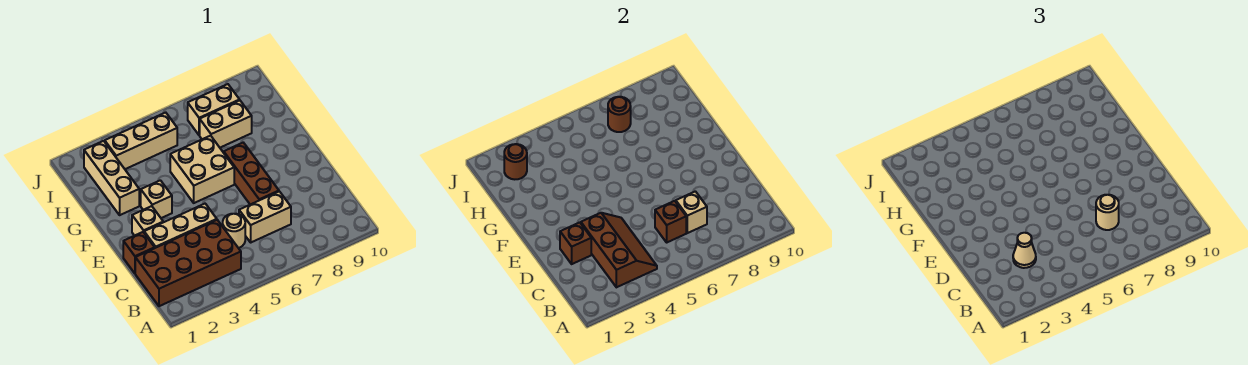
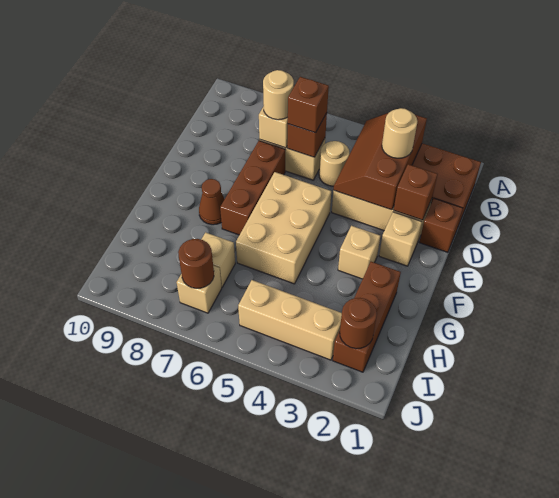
tan 1x1 cone [1013,233,1036,268] -> tan 1x1 round brick [382,108,418,158]
none -> brown 1x1 brick [288,77,329,133]
tan 2x2 brick [170,136,234,203] -> tan 2x3 brick [236,172,331,284]
none -> brown 1x1 cone [199,179,224,225]
tan 1x3 brick [84,141,139,215] -> brown 1x3 brick [333,262,401,372]
tan 1x2 brick [200,101,252,148] -> tan 1x1 brick [201,232,235,287]
tan 1x2 brick [188,84,240,135] -> tan 1x1 brick [177,266,222,313]

